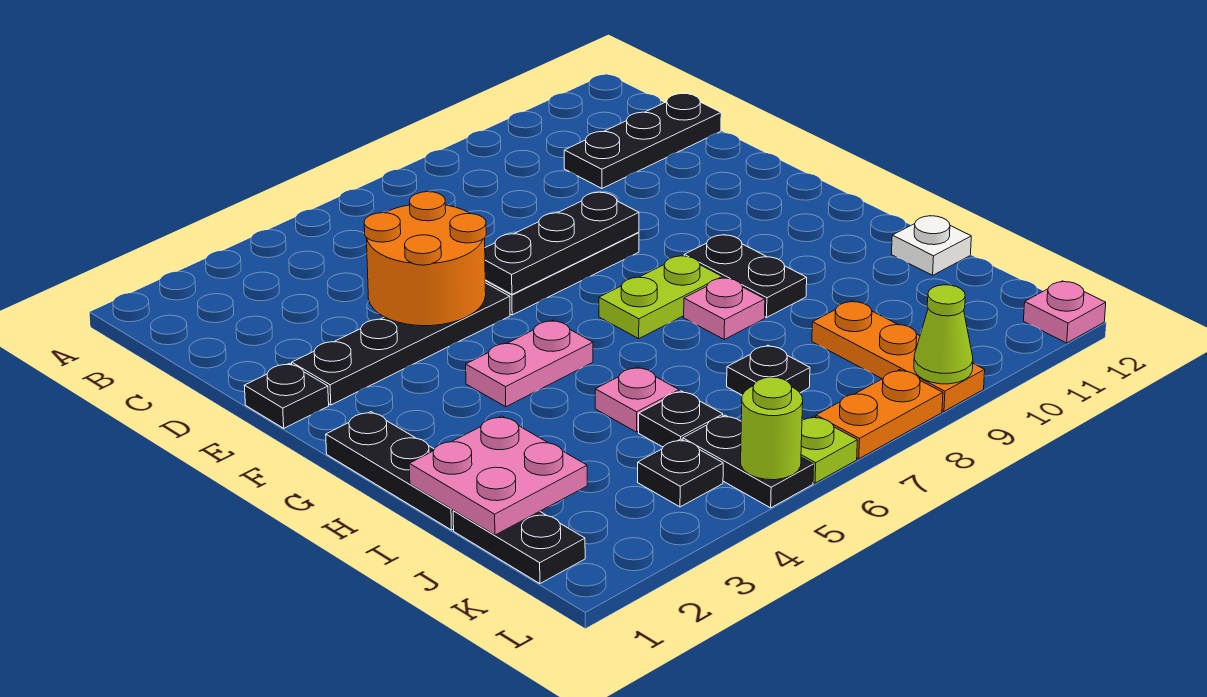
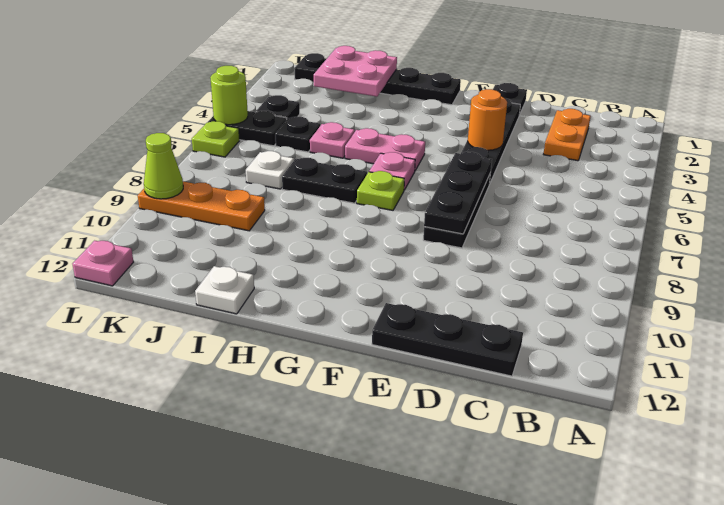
black 1x3 plate [564,93,721,188] -> black 1x3 plate turned to [372,303,523,376]
orange 2x2 round brick [364,192,486,326] -> orange 1x1 round brick [468,89,507,150]
pink 1x2 plate [466,320,593,407] -> pink 1x2 plate turned to [345,128,425,171]
lime 1x2 plate [599,256,722,339] -> lime 1x1 plate [357,171,404,210]
black 1x2 plate [684,235,807,318] -> black 1x2 plate moved to [282,158,367,203]
pink 1x1 plate [684,278,765,339] -> pink 1x1 plate moved to [369,152,415,190]
black 1x1 plate [727,345,810,395] -> white 1x1 plate [246,151,294,189]
orange 1x2 plate [816,370,943,459] -> orange 1x2 plate moved to [544,109,591,161]

